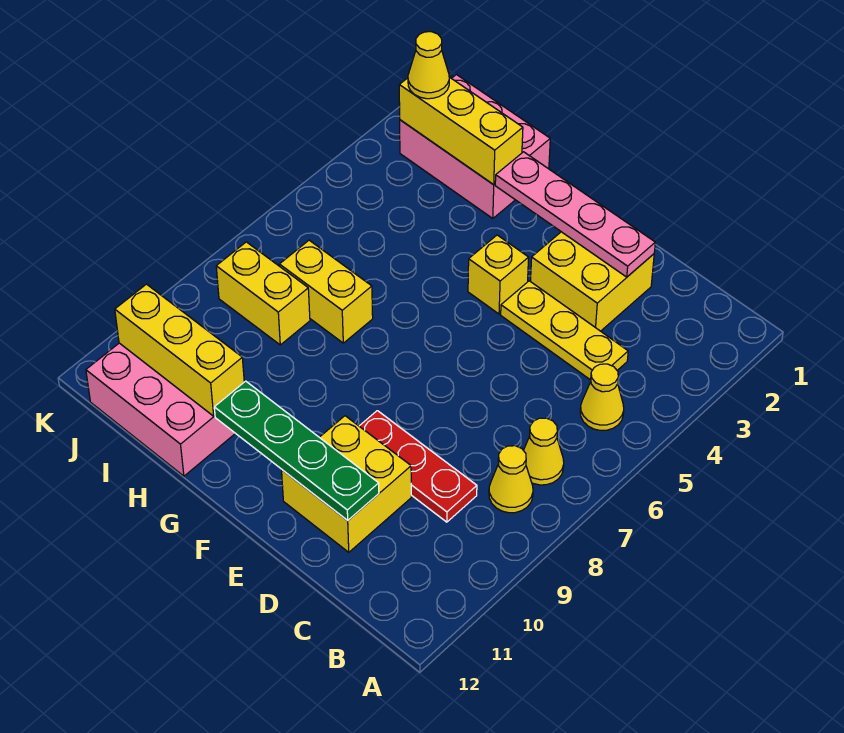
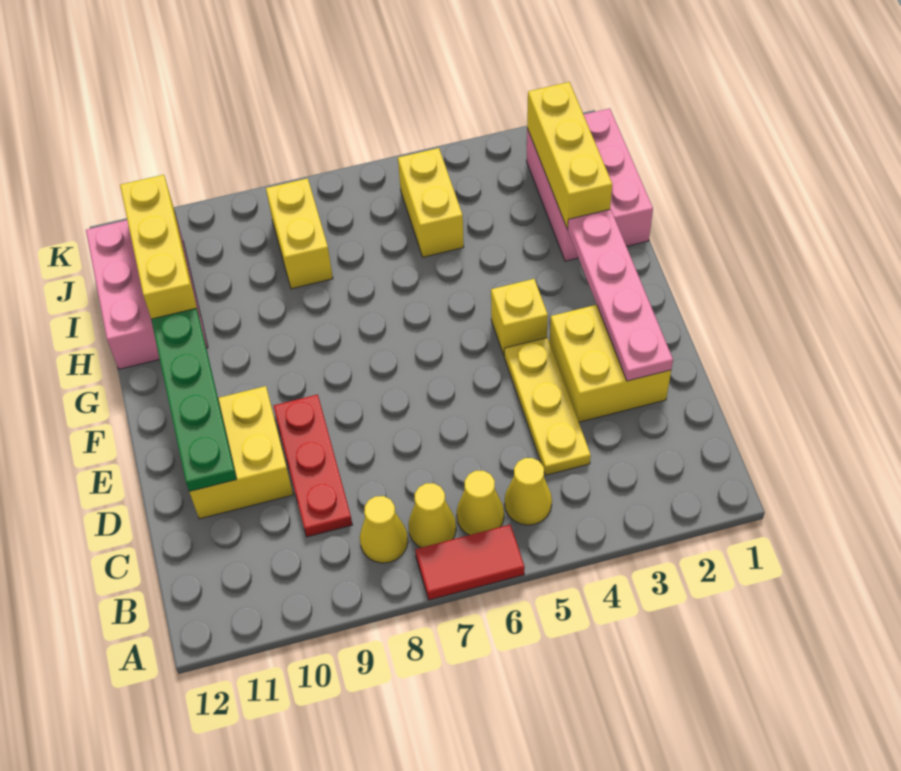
none -> red 1x2 tile [415,525,525,600]
yellow 1x2 brick [279,240,373,343] -> yellow 1x2 brick moved to [398,148,464,257]
yellow 1x1 cone [408,32,449,99] -> yellow 1x1 cone moved to [457,471,504,535]

